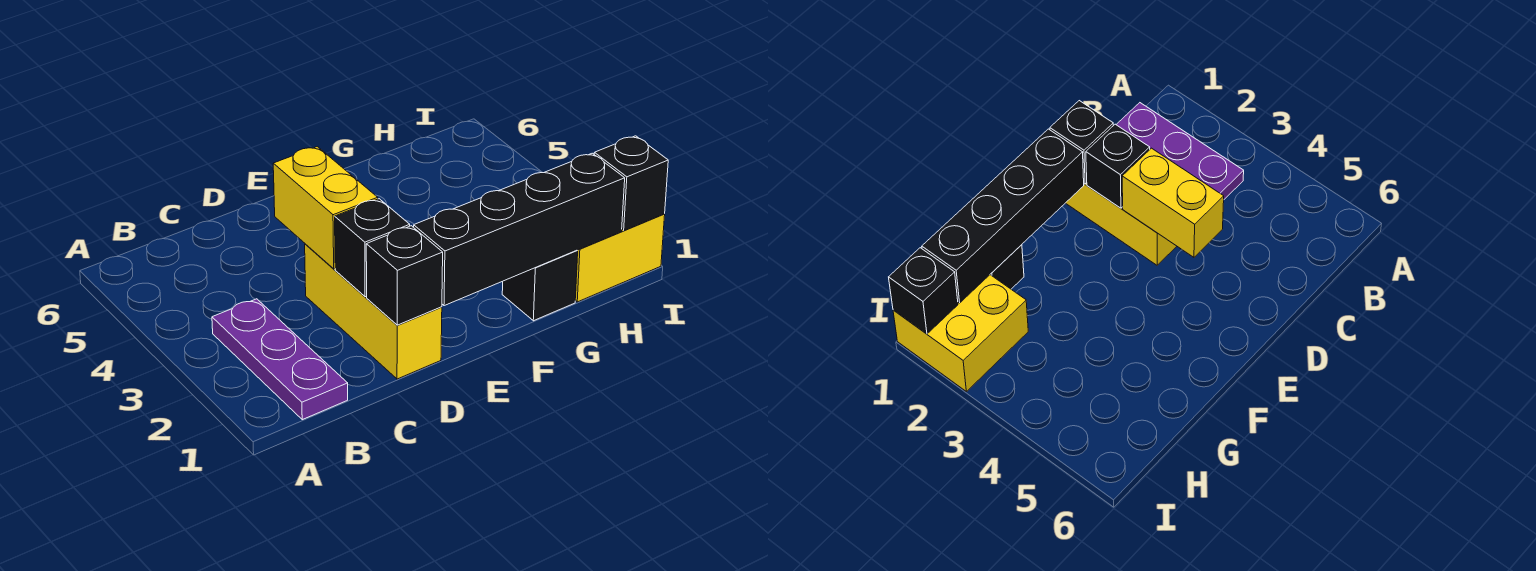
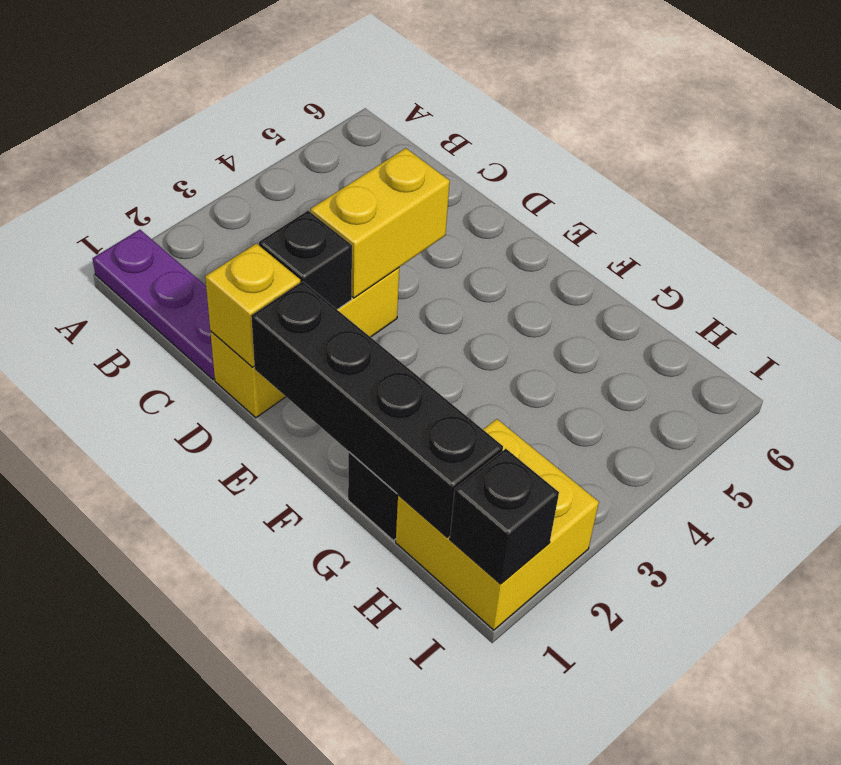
purple 1x3 plate [212,299,348,420] -> purple 1x3 plate turned to [93,230,215,380]
black 1x1 brick [366,226,443,325] -> yellow 1x1 brick [205,244,300,367]

